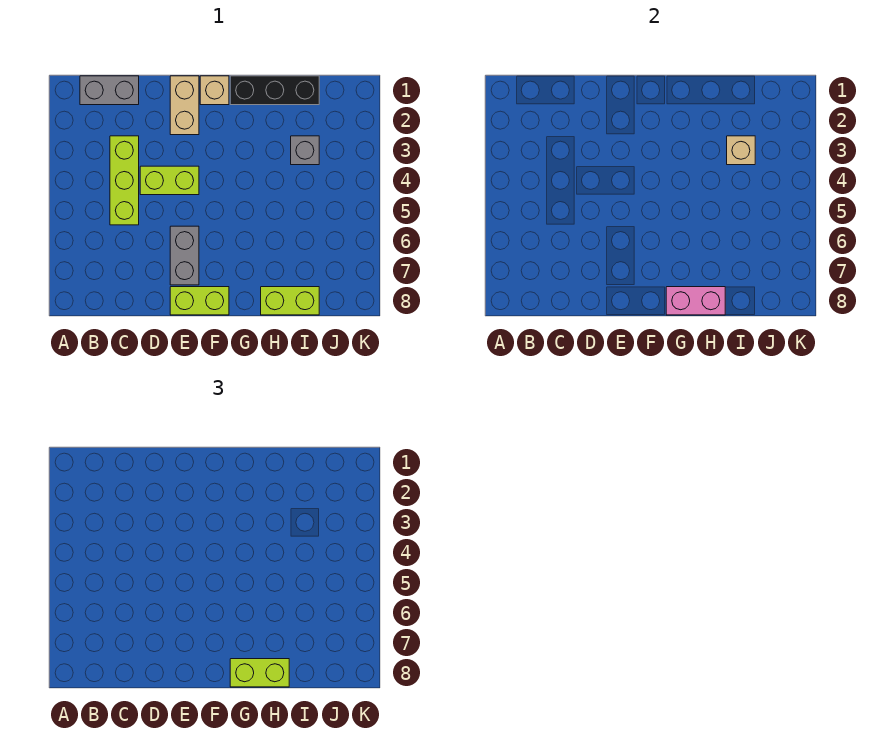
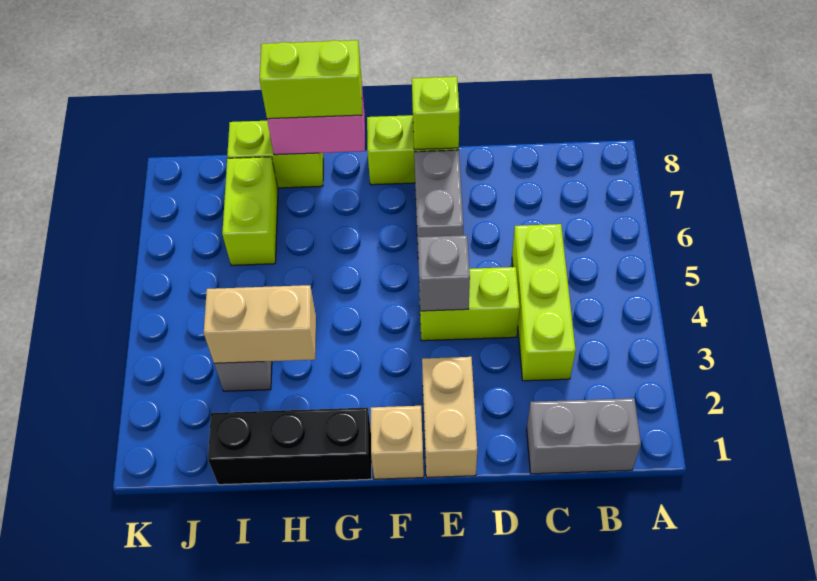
none -> grey 1x1 brick [418,235,470,311]
none -> lime 1x1 brick [412,77,459,150]
tan 1x1 brick [727,136,755,165] -> tan 1x2 brick [204,285,316,363]
none -> lime 1x2 brick [222,157,278,265]

